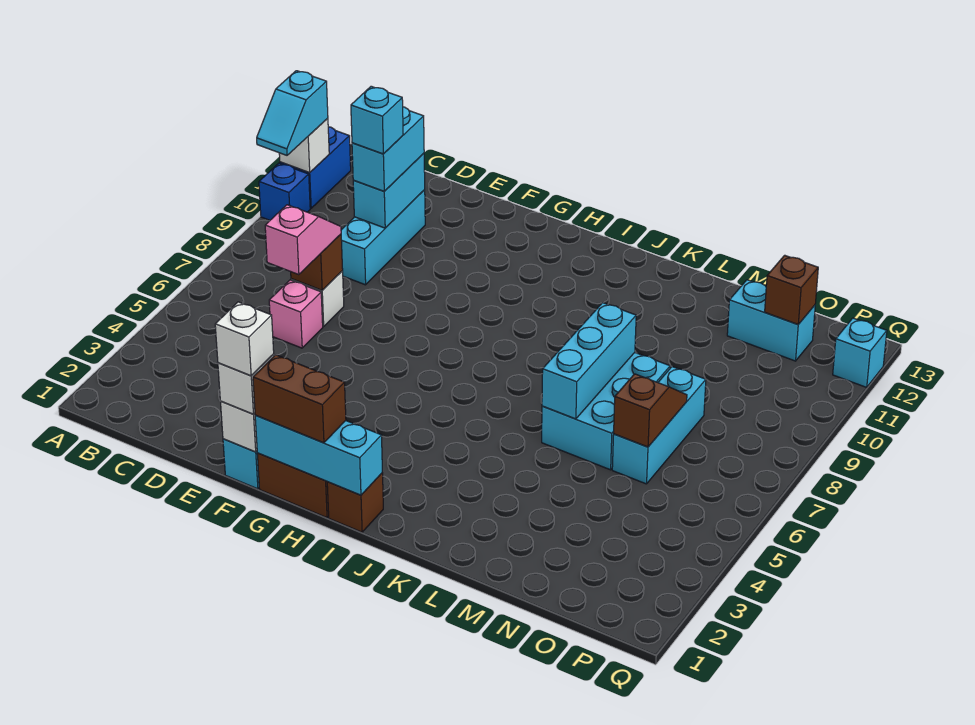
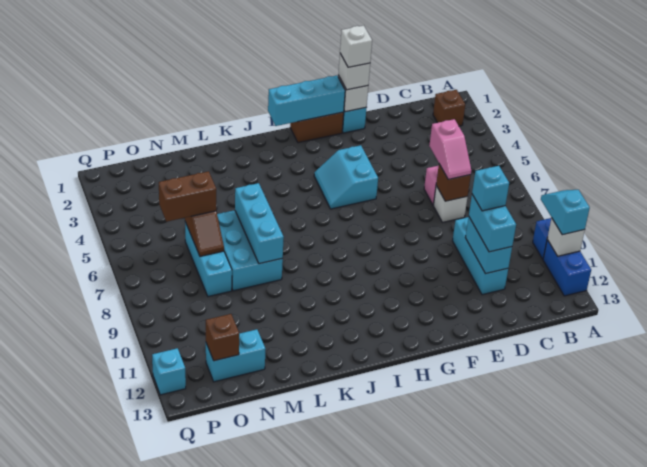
brown 1x2 brick [253,355,346,443] -> brown 1x2 brick moved to [159,171,216,222]
none -> cyan 2x2 slope [314,145,378,209]
brown 1x1 brick [327,473,383,532] -> brown 1x1 brick moved to [433,90,465,126]

